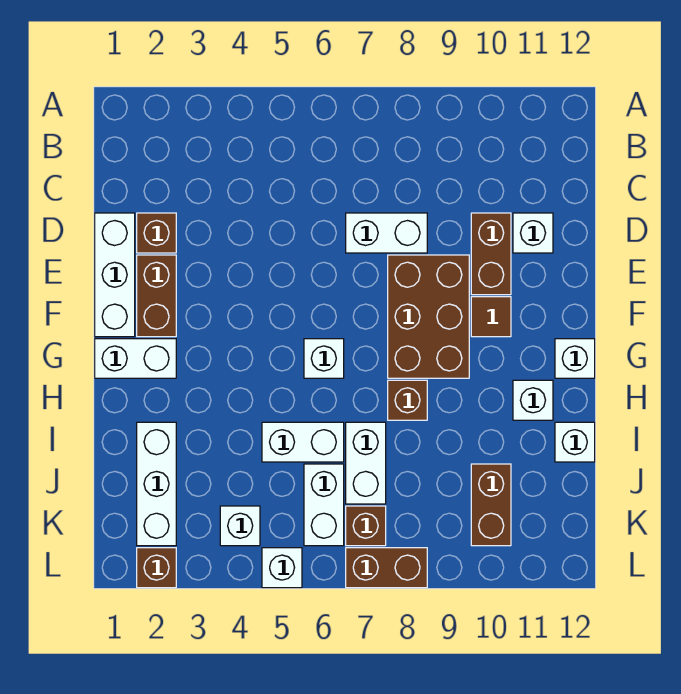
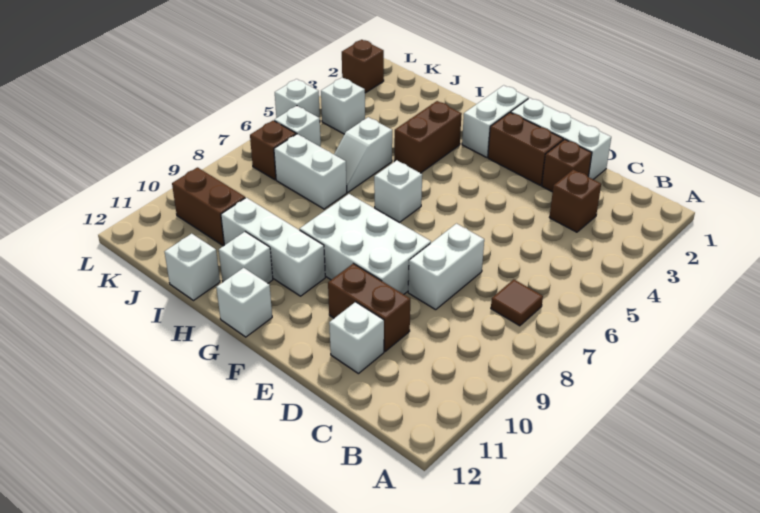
brown 2x3 brick [388,255,469,378] -> white 2x3 brick [299,194,431,294]
brown 1x1 tile [471,297,511,337] -> brown 1x1 tile moved to [491,279,543,326]
brown 1x1 brick [388,380,427,420] -> brown 1x1 brick moved to [549,170,601,232]
white 1x3 brick [137,422,176,546] -> white 1x3 brick moved to [221,198,325,296]
white 1x2 brick [262,422,344,462] -> white 1x2 slope [334,117,392,192]
white 1x2 brick [304,464,344,546] -> white 1x1 brick [274,106,321,147]
brown 1x2 brick [346,548,427,588] -> brown 1x2 brick moved to [394,101,462,173]

